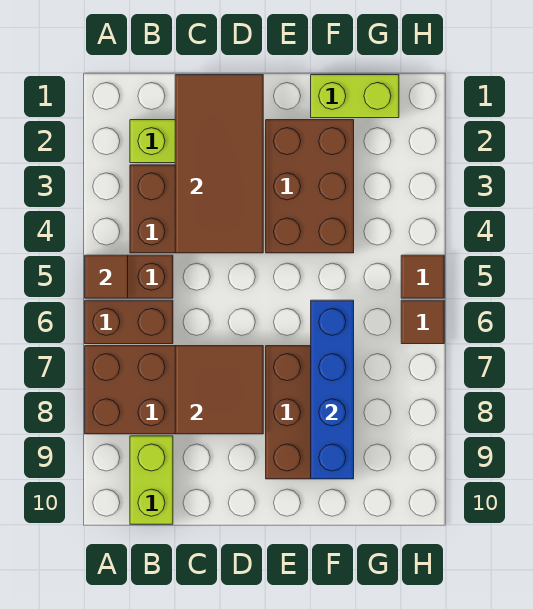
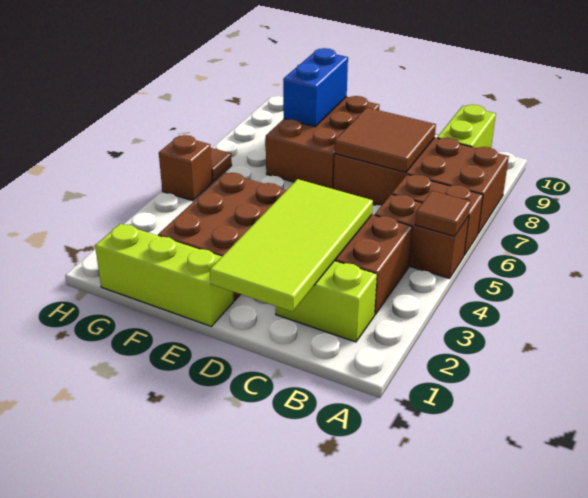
brown 2x4 tile [175,75,263,253] -> lime 2x4 tile [210,179,373,312]
lime 1x2 brick [311,75,399,118] -> lime 1x3 brick [95,224,234,326]
blue 1x4 brick [311,300,354,479] -> blue 1x2 brick [283,48,348,127]
brown 1x1 tile [401,255,444,298] -> brown 1x1 brick [159,135,212,201]

